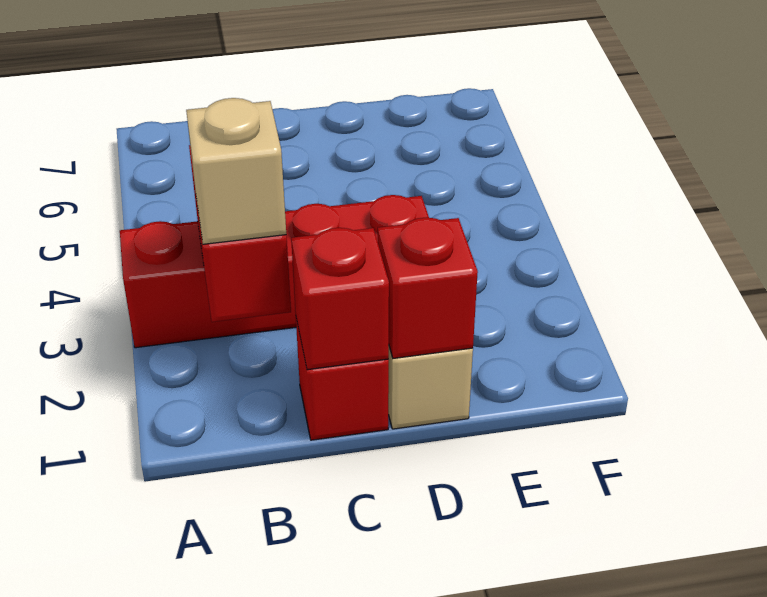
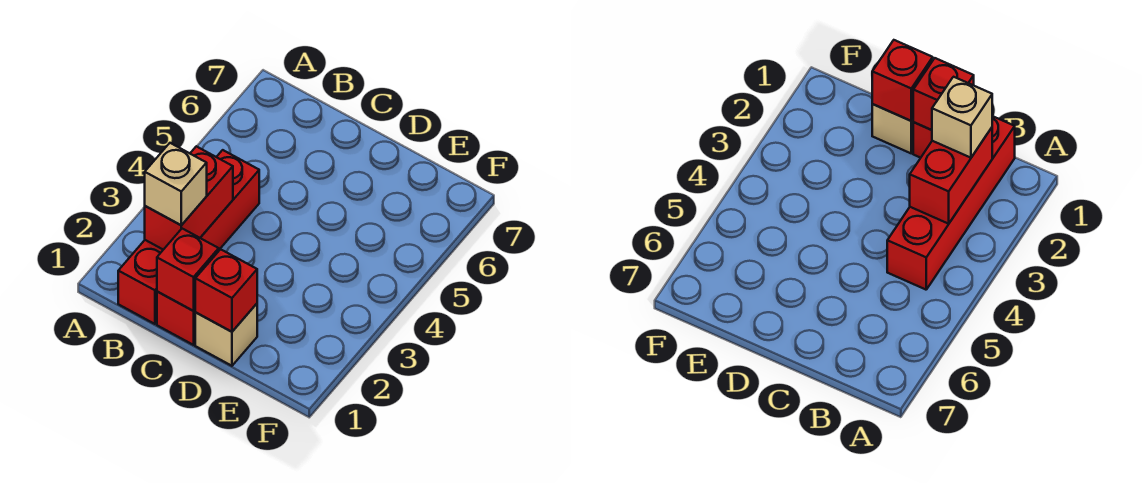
red 1x4 brick [120,195,429,348] -> red 1x4 brick turned to [118,150,259,324]

